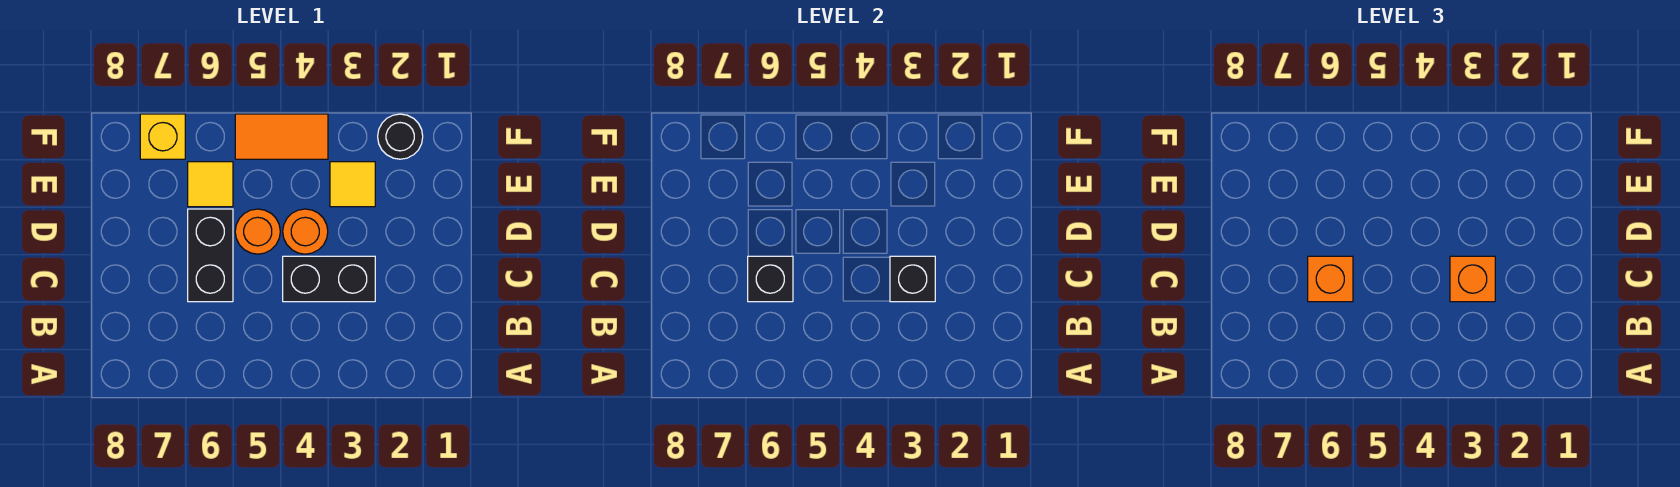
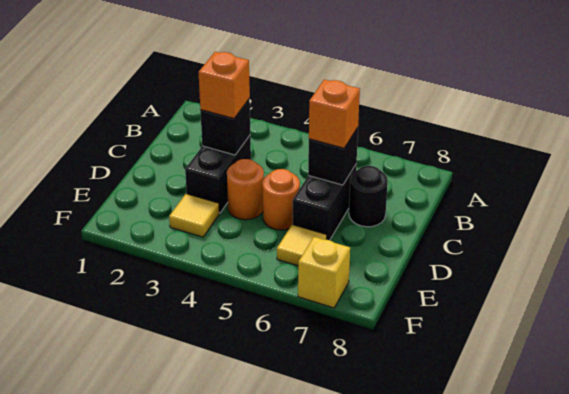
black 1x2 brick [283,256,375,302] -> black 1x2 brick turned to [185,135,251,213]
black 1x1 round brick [378,114,423,159] -> black 1x1 round brick moved to [349,166,388,227]
orange 1x2 tile [235,114,328,159] -> none

